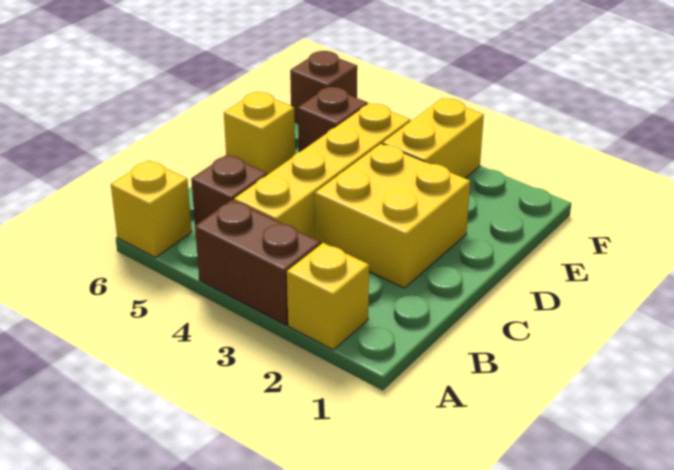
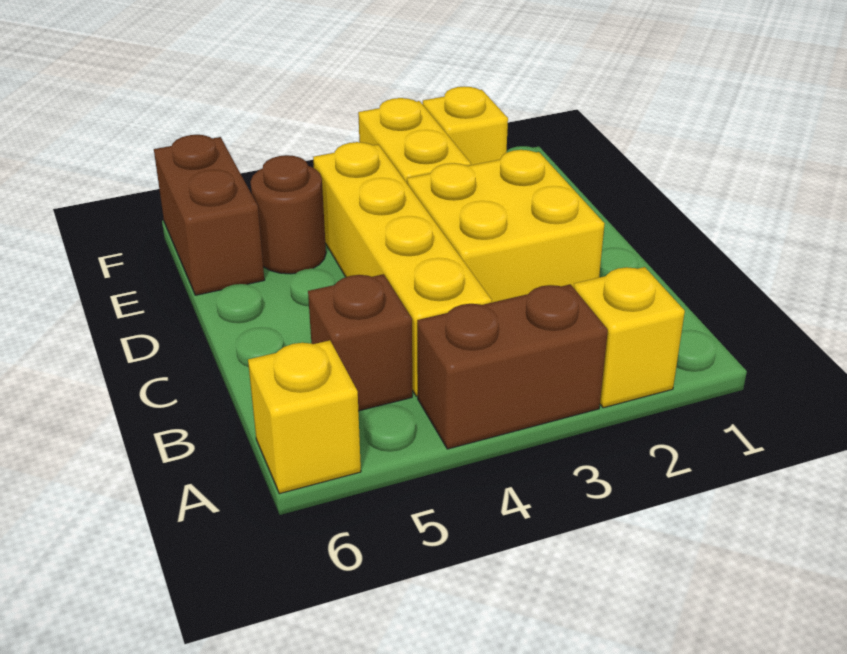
yellow 1x1 brick [224,92,295,175] -> yellow 1x1 brick moved to [423,86,508,165]
brown 1x1 brick [298,87,368,152] -> brown 1x1 round brick [250,155,326,274]
brown 1x1 brick [290,51,357,123] -> brown 1x2 brick [154,135,264,295]

